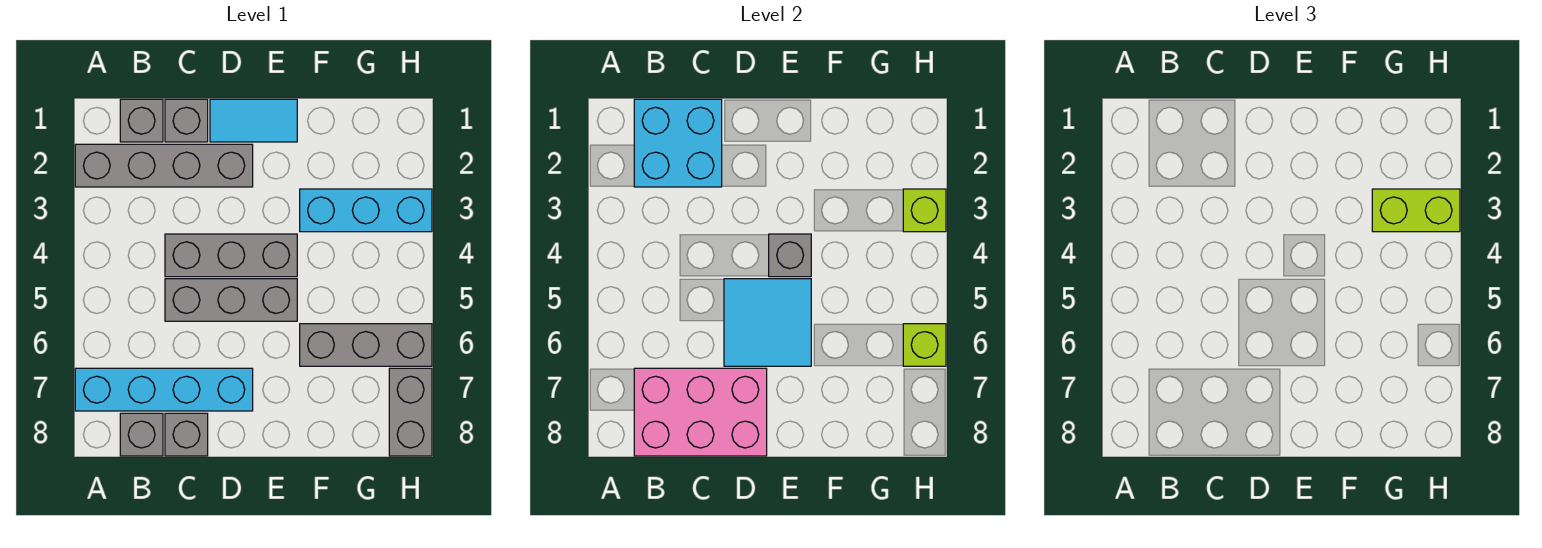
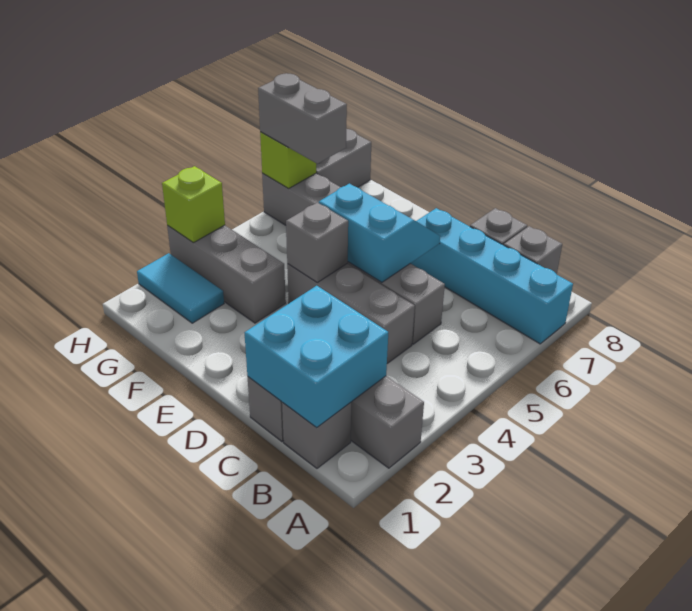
pink 2x3 brick [634,368,767,456] -> none
cyan 1x2 tile [210,99,297,142] -> cyan 1x2 tile moved to [137,253,224,323]
cyan 2x2 tile [724,279,811,366] -> cyan 2x2 slope [319,183,440,283]
cyan 1x3 brick [300,189,432,232] -> grey 1x3 brick [167,225,286,323]
lime 1x2 brick [1372,189,1460,232] -> none
none -> grey 1x2 brick [258,73,347,164]

